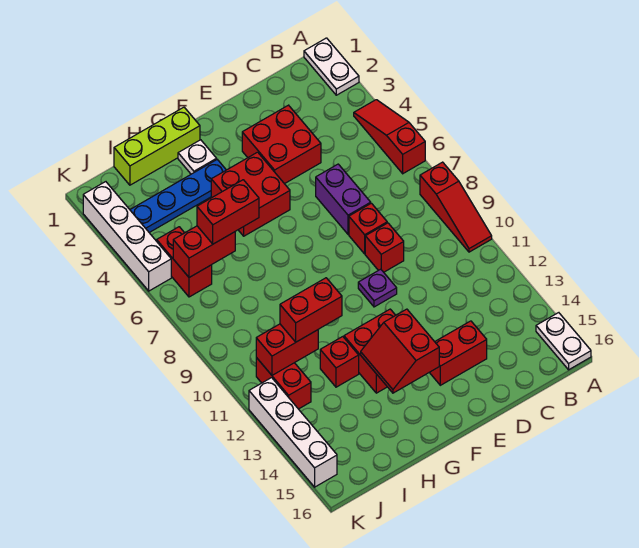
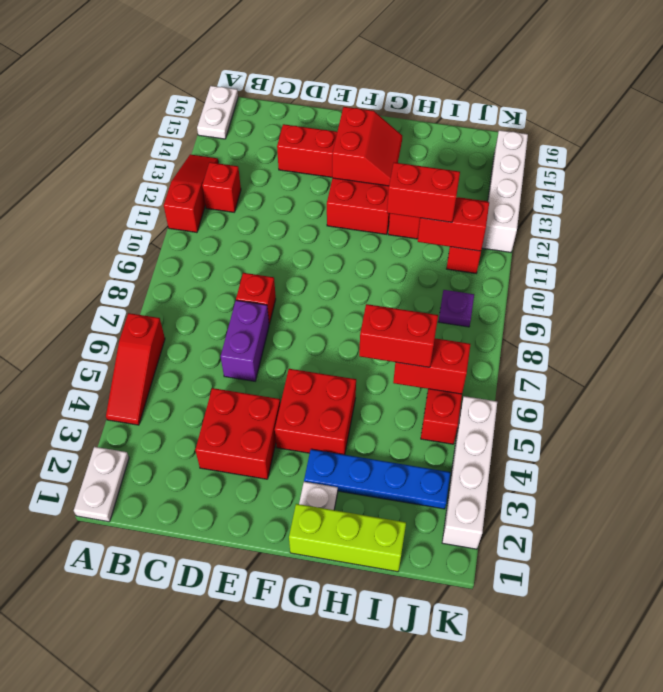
red 1x3 slope [420,162,492,252] -> red 1x3 slope moved to [164,154,218,233]
red 1x1 brick [365,223,404,272] -> red 1x1 brick moved to [202,162,241,212]
purple 1x1 plate [358,269,397,307] -> purple 1x1 plate moved to [438,290,474,327]

